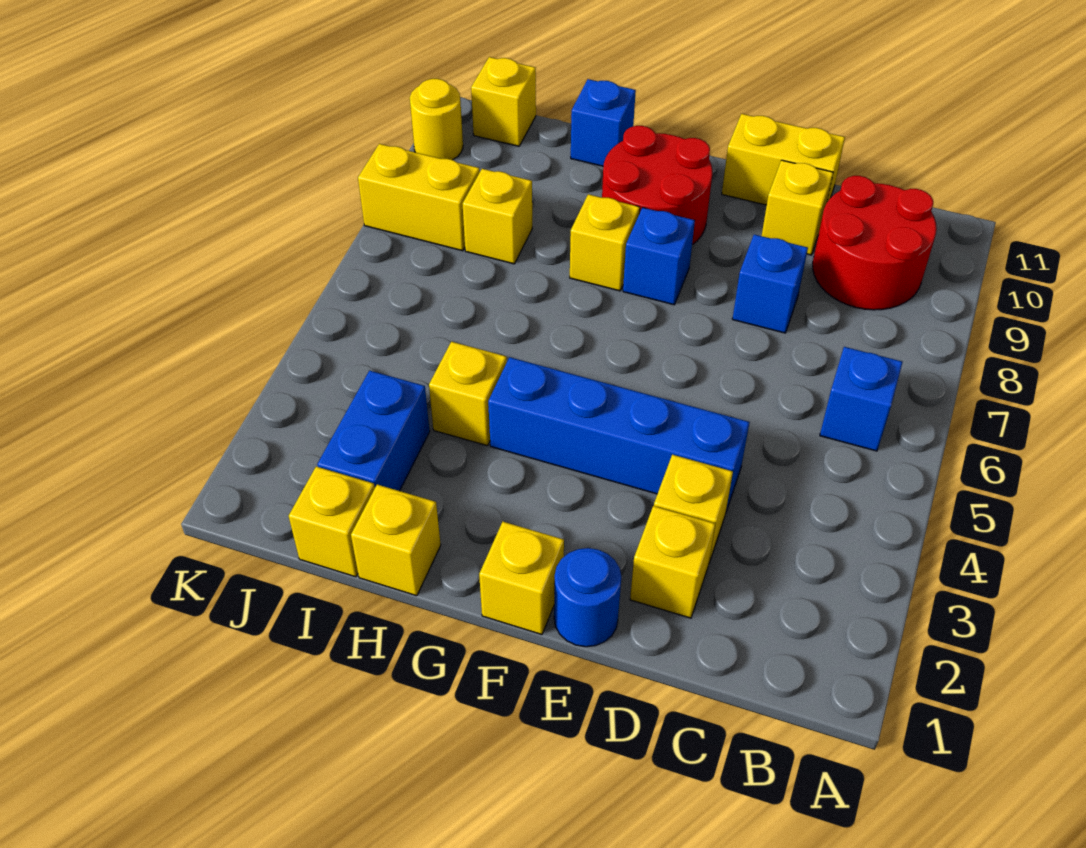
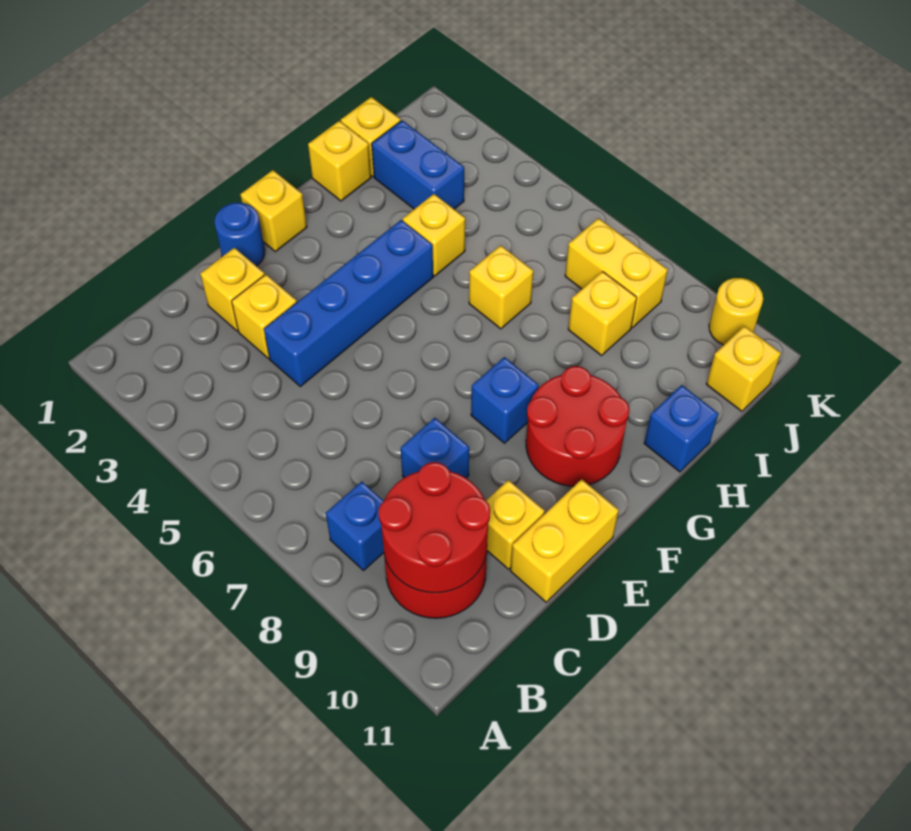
blue 1x1 brick [820,347,903,451] -> blue 1x1 brick moved to [326,481,384,571]
none -> red 2x2 round brick [379,462,490,593]
yellow 1x1 brick [570,194,640,291] -> yellow 1x1 brick moved to [469,245,533,329]
yellow 1x2 brick [358,144,480,251] -> yellow 1x2 brick turned to [565,218,668,328]

